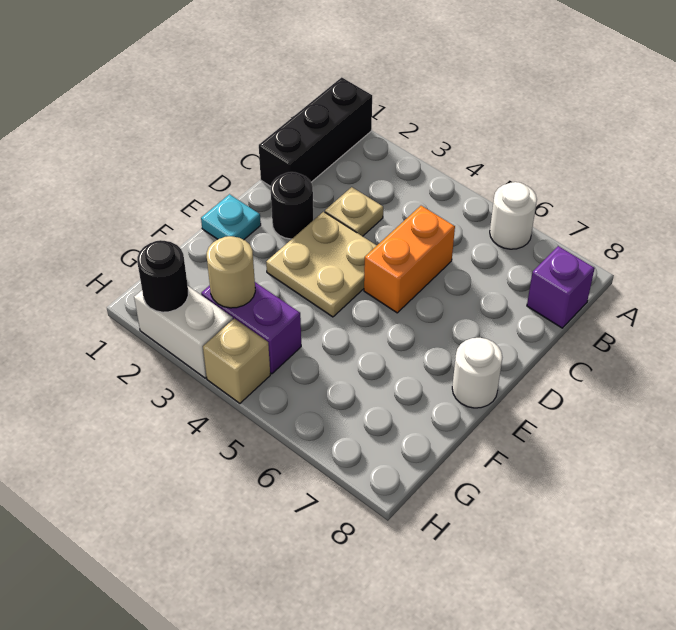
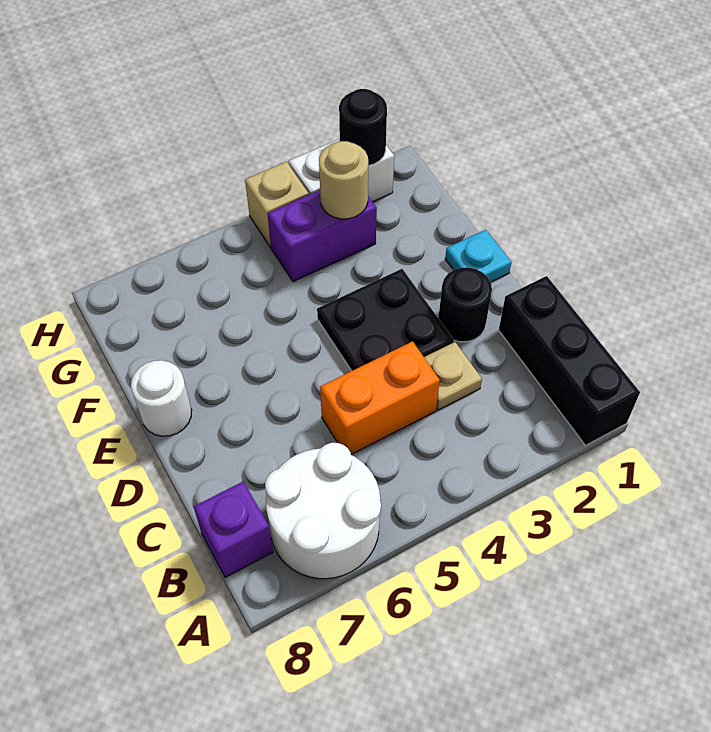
white 1x1 round brick [490,182,537,249] -> white 2x2 round brick [265,443,381,579]
orange 1x2 brick [364,206,455,313] -> orange 1x2 brick turned to [320,341,440,454]
tan 2x2 plate [266,212,377,317] -> black 2x2 plate [317,269,454,371]

